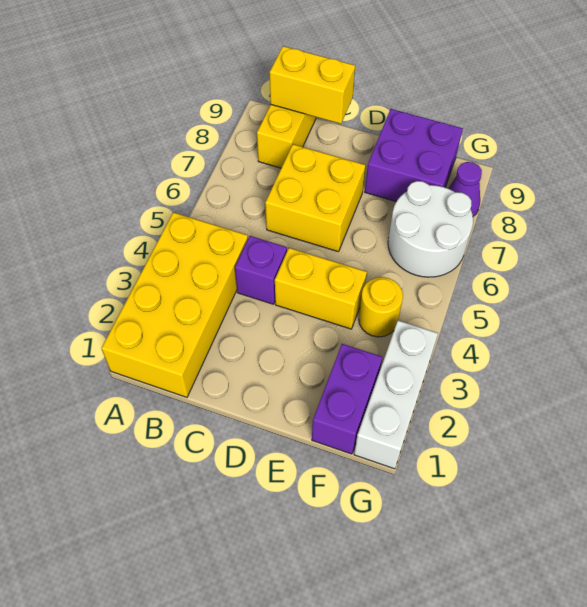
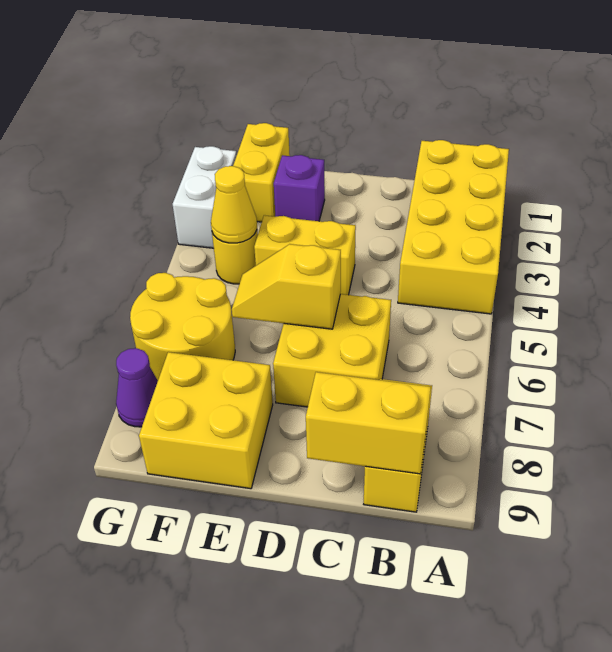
purple 1x1 brick [235,236,287,304] -> purple 1x1 brick moved to [274,155,325,221]
none -> yellow 1x2 slope [232,244,341,329]
purple 2x2 brick [365,109,463,201] -> yellow 2x2 brick [139,352,273,489]
purple 1x2 brick [312,344,382,454] -> yellow 1x2 brick [233,123,290,222]
none -> yellow 1x1 cone [211,166,257,243]
white 2x2 round brick [388,181,473,277] -> yellow 2x2 round brick [130,273,235,380]
white 1x3 brick [354,320,438,469] -> white 1x2 brick [173,146,237,248]

